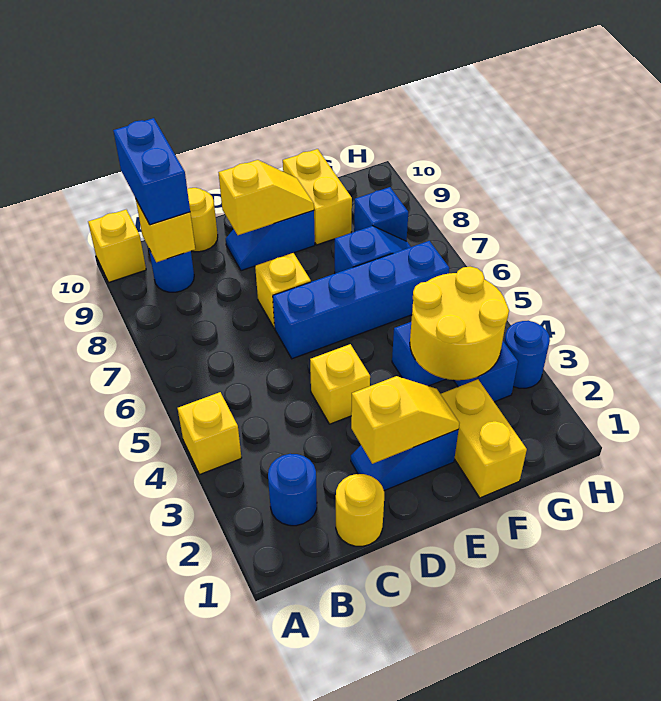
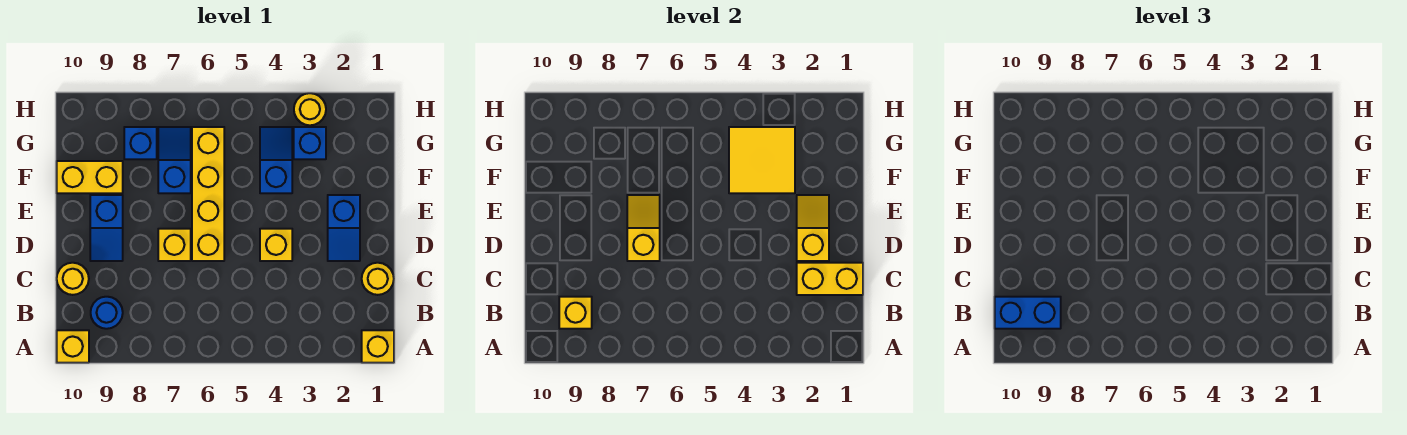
yellow 1x1 brick [178,392,242,475] -> yellow 1x1 brick moved to [362,330,394,363]
blue 1x1 round brick [268,454,317,526] -> none
blue 1x4 brick [273,241,449,359] -> yellow 1x4 brick [192,127,224,261]
yellow 1x2 slope [218,160,314,235] -> yellow 1x2 slope moved to [627,195,660,261]
yellow 1x2 brick [441,379,527,498] -> yellow 1x2 brick moved to [797,263,863,295]
yellow 2x2 round brick [410,267,509,380] -> yellow 2x2 tile [729,127,795,193]
blue 1x1 round brick [504,321,550,388] -> yellow 1x1 round brick [294,93,326,125]

